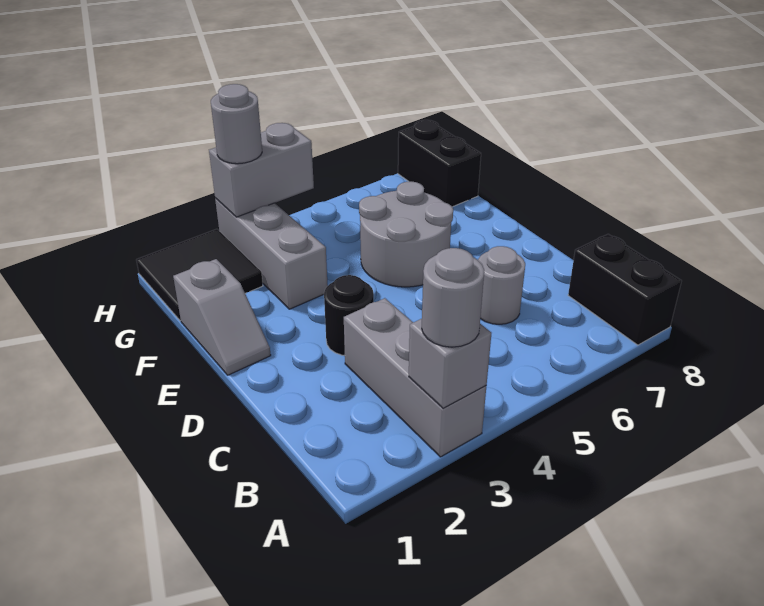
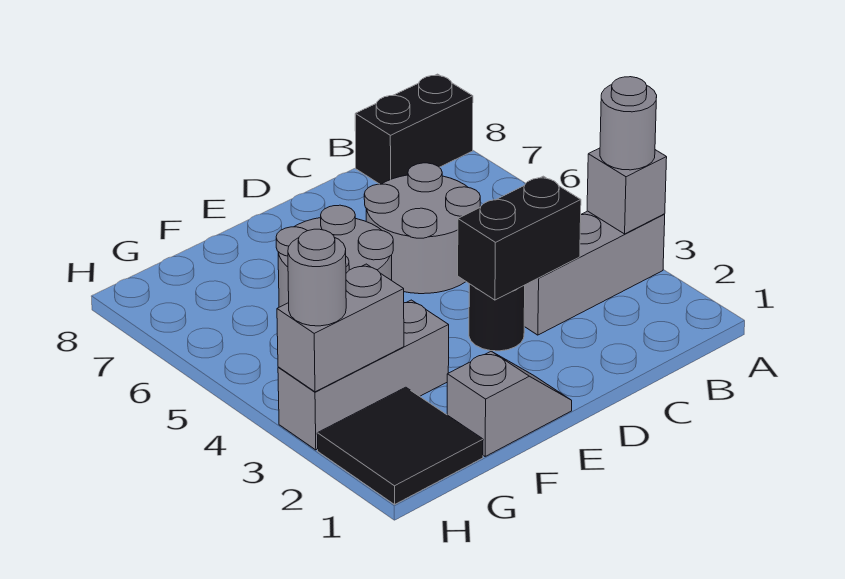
grey 1x1 round brick [478,246,525,324] -> grey 2x2 round brick [364,163,480,294]
black 1x2 brick [398,120,481,207] -> black 1x2 brick moved to [458,176,581,300]
grey 1x2 brick [209,123,314,217] -> grey 1x2 brick turned to [277,264,404,392]

